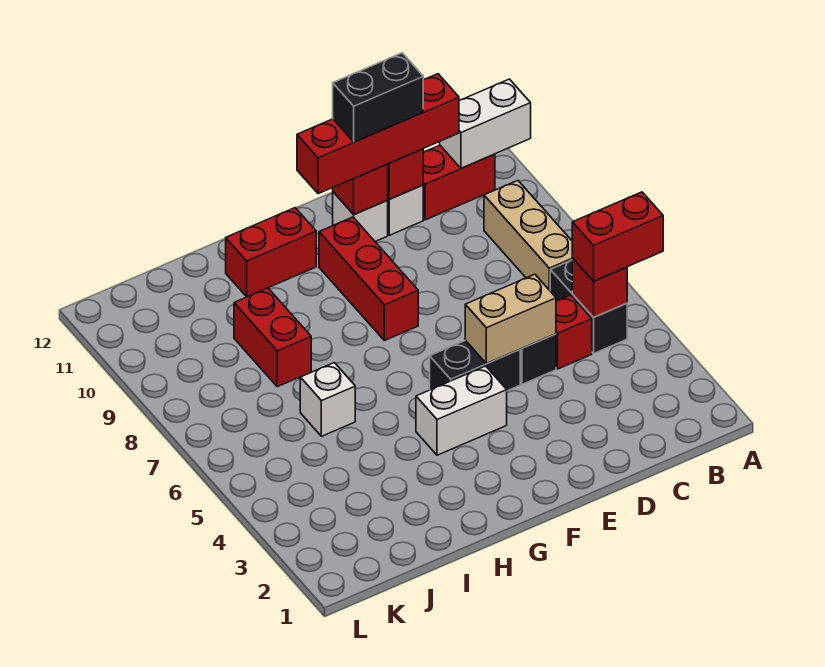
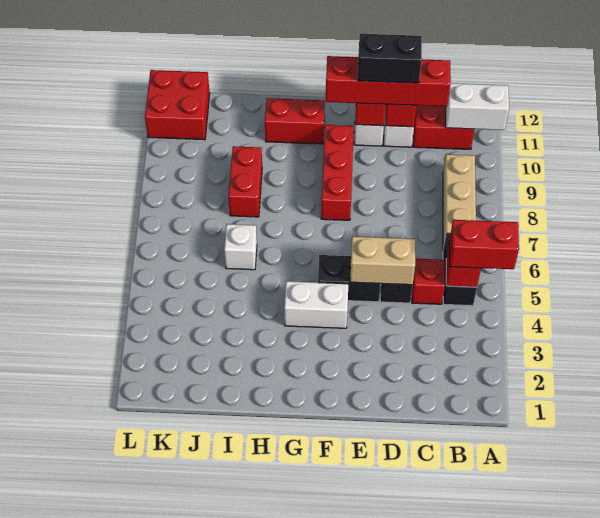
none -> red 2x2 brick [145,70,210,140]

